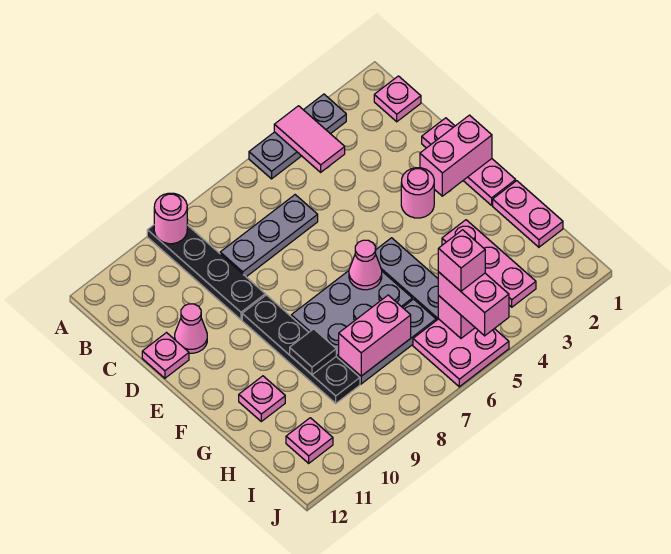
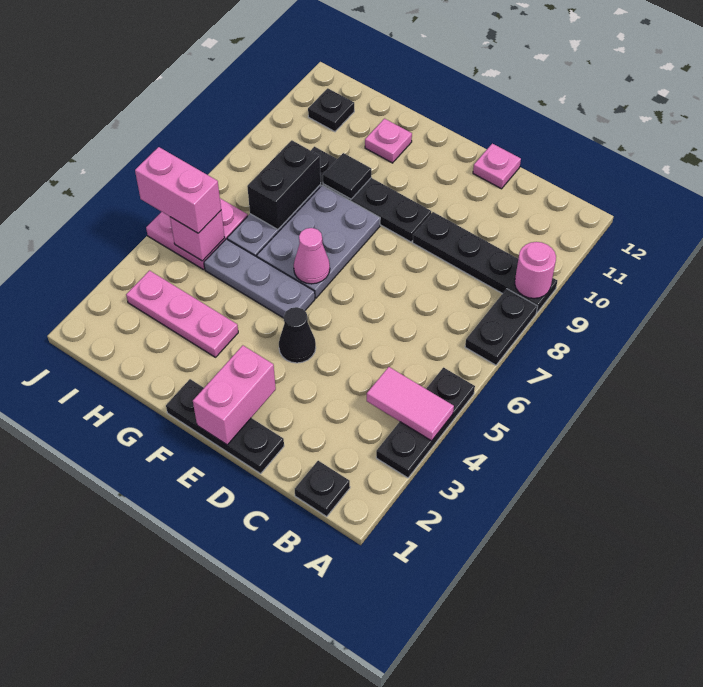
grey 1x3 plate [249,94,346,179] -> black 1x3 plate [376,368,475,478]
none -> black 1x2 plate [465,289,538,365]
pink 1x1 plate [374,76,421,122] -> black 1x1 plate [295,461,350,516]
grey 1x3 plate [220,195,318,277] -> none
pink 1x3 plate [422,118,516,205] -> black 1x3 plate [166,379,284,474]
pink 1x1 cone [175,304,207,353] -> none
pink 1x1 round brick [401,168,434,218] -> none
none -> black 1x1 cone [279,307,316,363]
pink 1x2 plate [493,181,563,247] -> none
pink 1x2 brick [339,295,411,376] -> black 1x2 brick [247,140,321,230]
pink 1x1 brick [438,230,485,291] -> none
pink 1x1 plate [286,418,333,463] -> black 1x1 plate [308,88,354,132]

